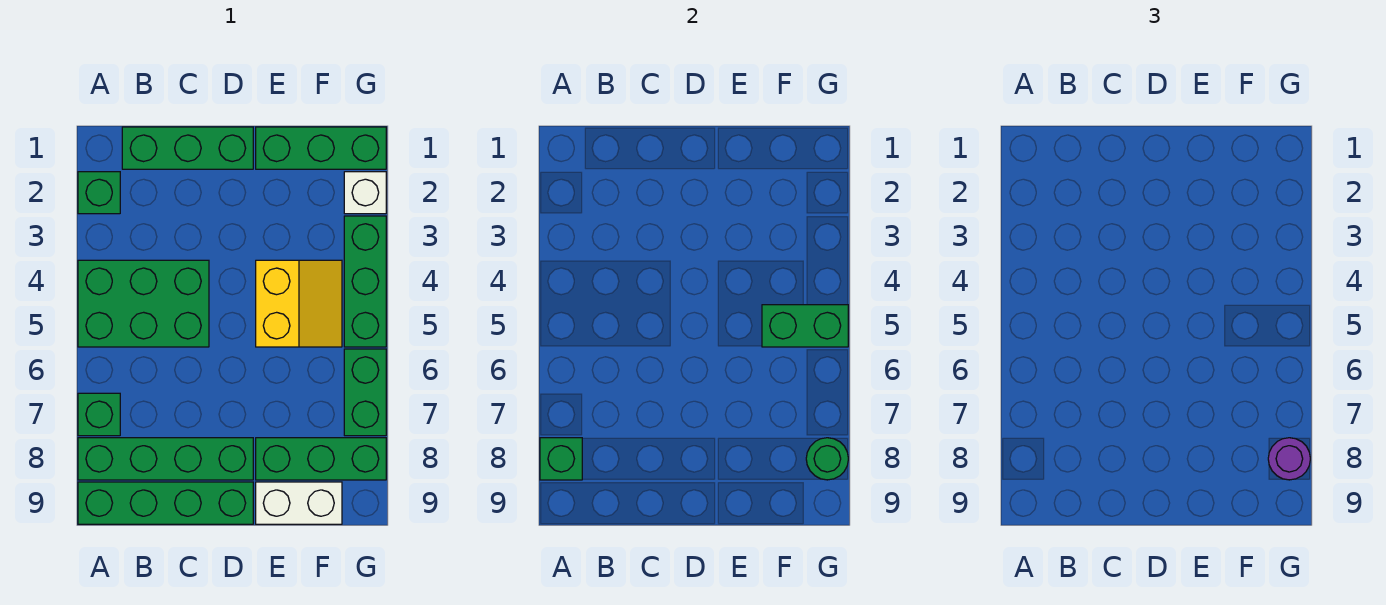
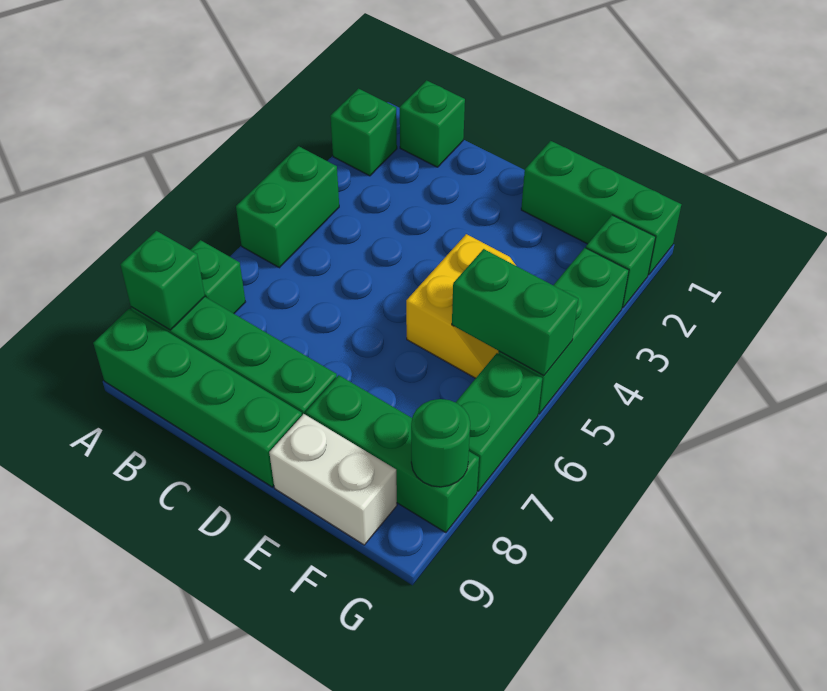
green 2x3 brick [78,260,209,347] -> green 1x2 brick [236,146,339,268]
green 1x3 brick [122,127,253,169] -> green 1x1 brick [400,80,465,167]
white 1x1 brick [344,172,386,214] -> green 1x1 brick [586,215,656,308]
purple 1x1 round brick [1268,438,1310,480] -> none

